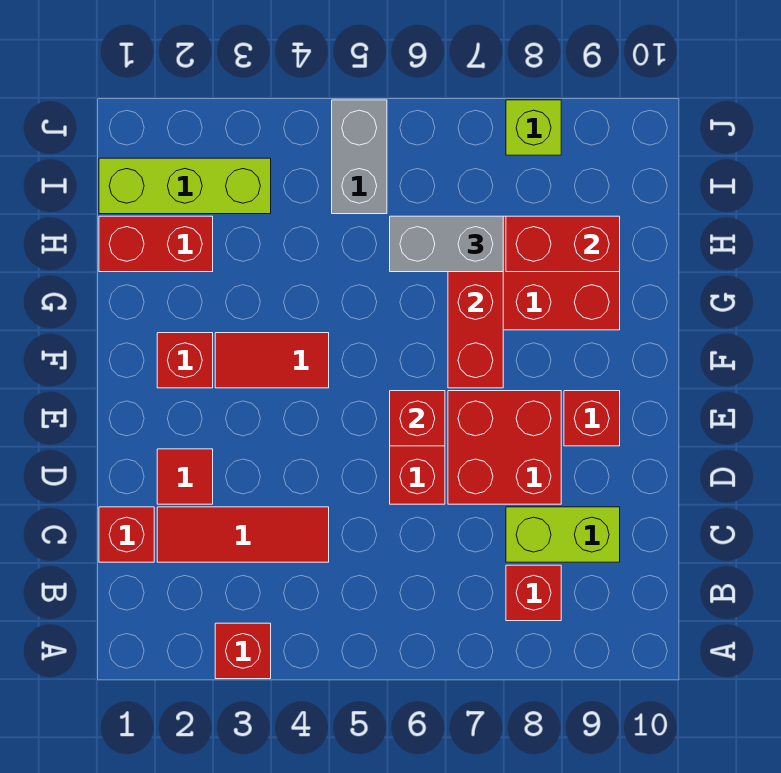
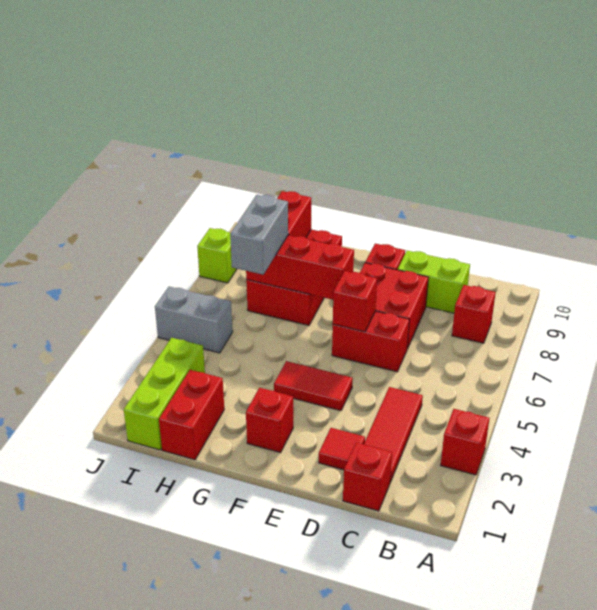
lime 1x2 brick [506,507,620,562] -> lime 1x2 brick turned to [398,251,470,313]
red 1x2 tile [215,333,329,388] -> red 1x2 tile turned to [274,361,353,411]

